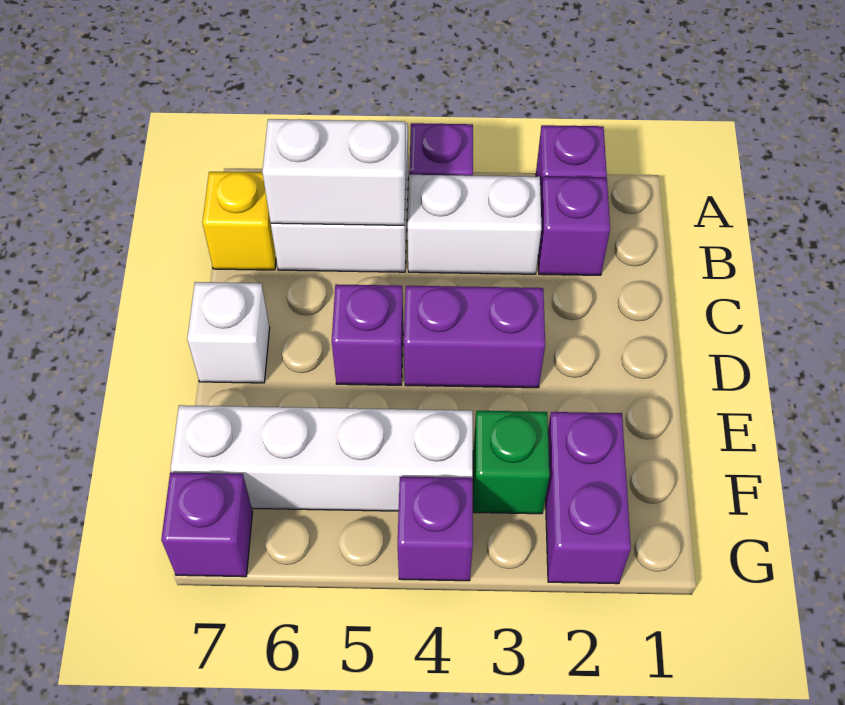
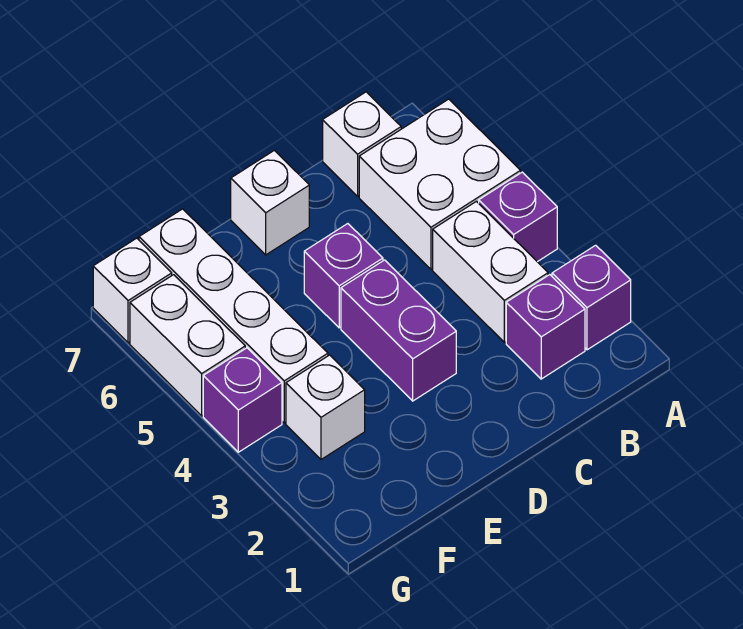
white 1x2 brick [262,119,406,225] -> white 1x2 brick moved to [130,275,245,416]
yellow 1x1 brick [202,172,276,270] -> white 1x1 brick [323,92,401,196]
purple 1x2 brick [545,412,631,584] -> none
green 1x1 brick [473,410,549,514] -> white 1x1 brick [286,355,365,459]
purple 1x1 brick [161,472,253,577] -> white 1x1 brick [93,238,172,343]

